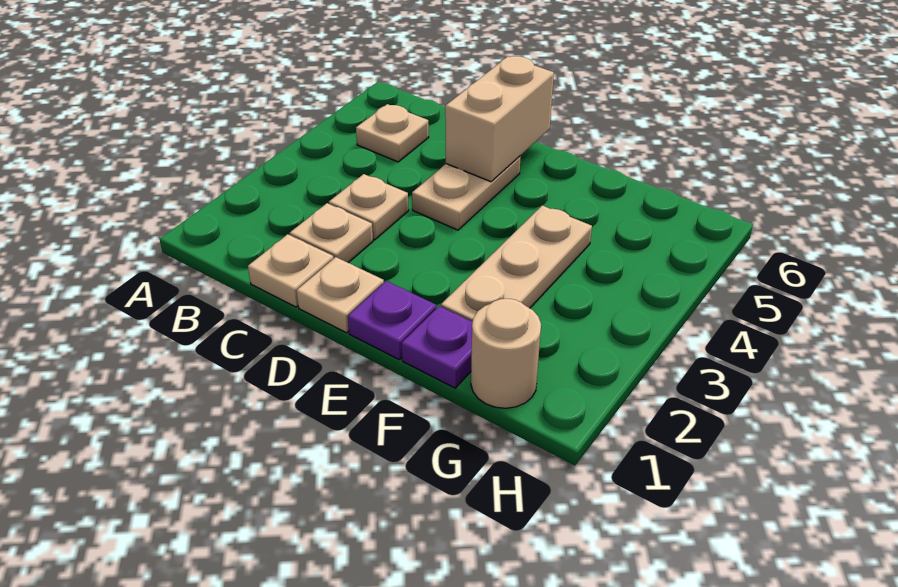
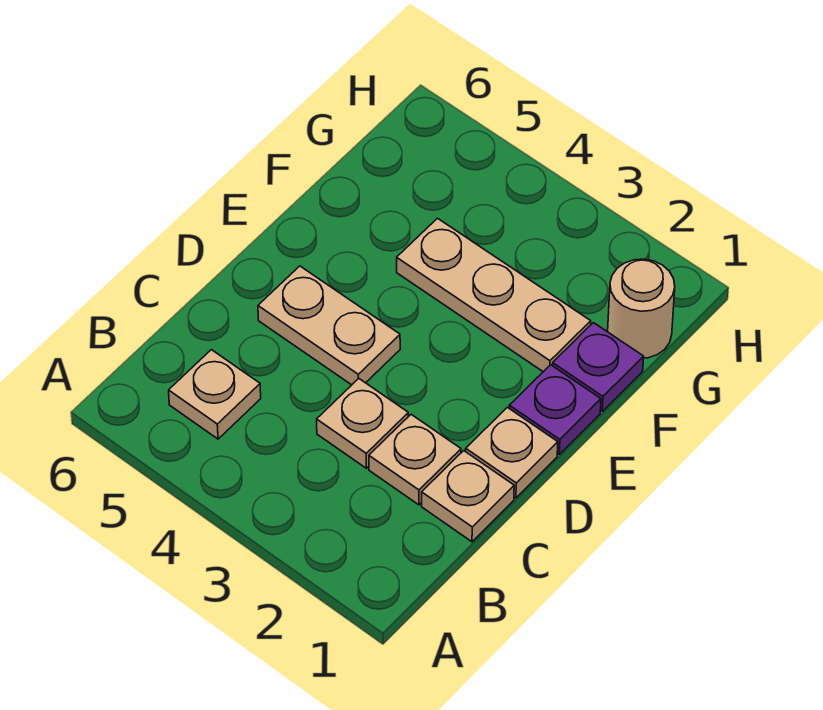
tan 1x2 brick [445,56,554,182] -> none

